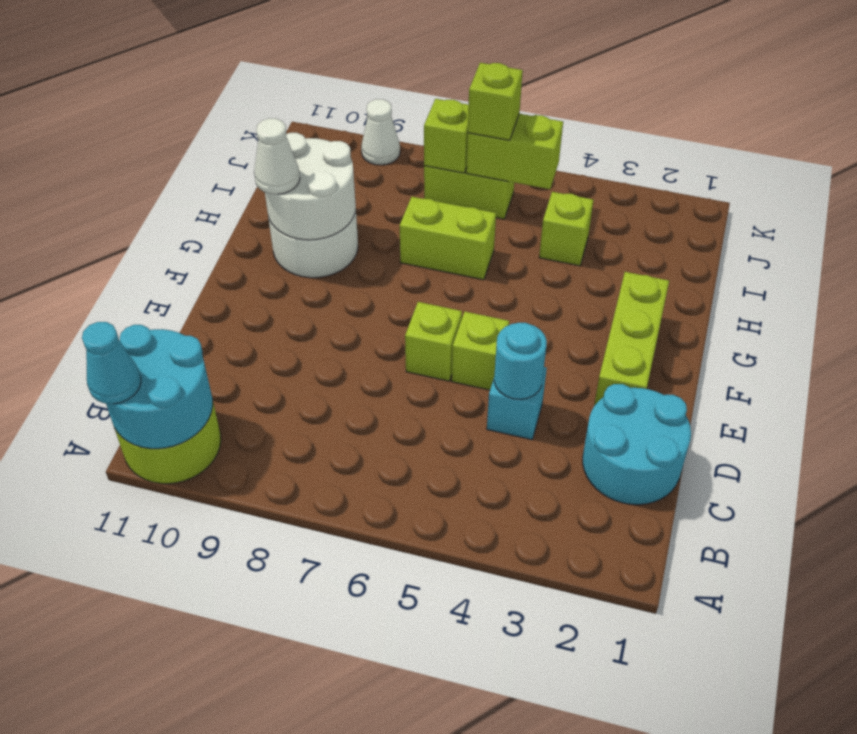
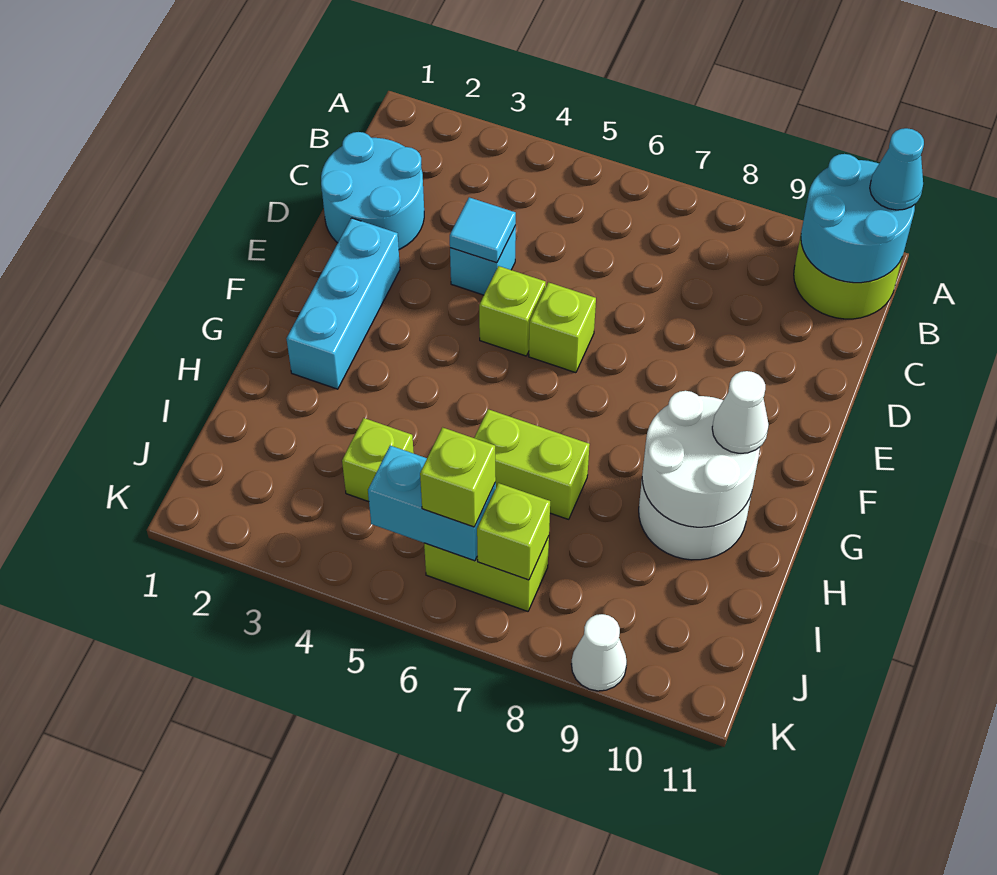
cyan 1x1 round brick [494,323,547,399] -> cyan 1x1 tile [450,197,516,263]
lime 1x3 brick [594,272,669,406] -> cyan 1x3 brick [286,218,400,389]
lime 1x2 brick [466,114,563,189] -> cyan 1x2 brick [368,446,496,561]

